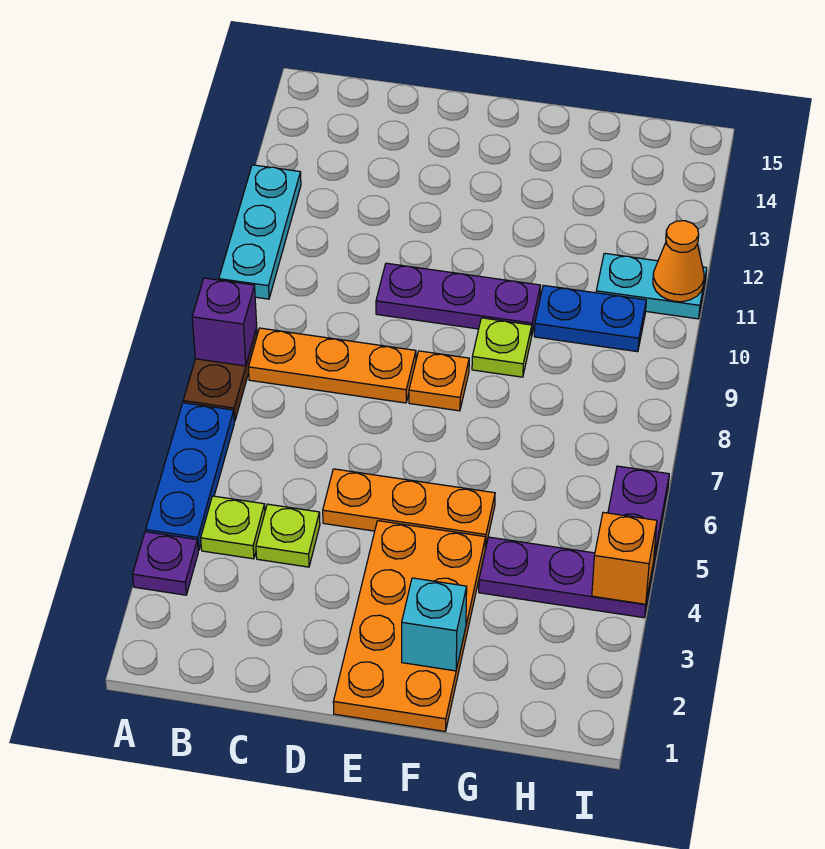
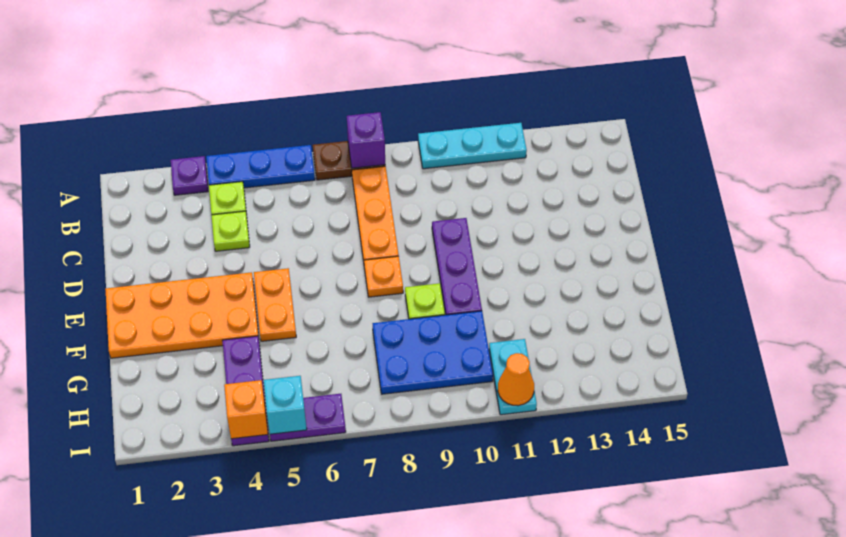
orange 1x3 plate [323,469,495,547] -> orange 1x2 plate [254,268,296,341]
cyan 1x1 brick [402,578,467,671] -> cyan 1x1 brick moved to [264,376,307,434]
blue 1x2 plate [534,285,646,352] -> blue 2x3 plate [373,311,493,394]

